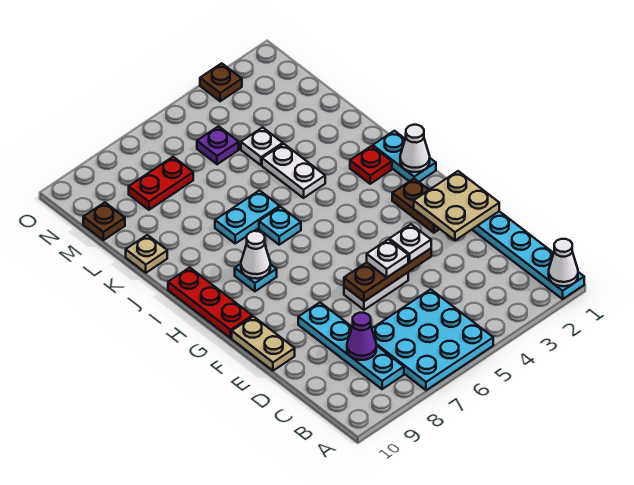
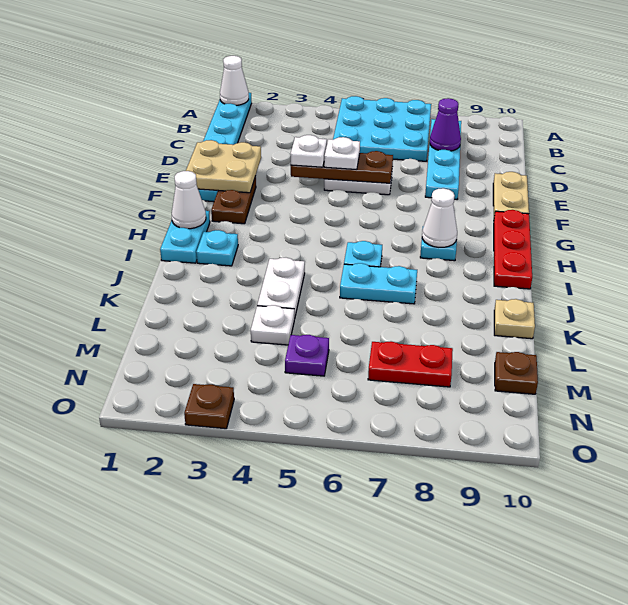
red 1x1 plate [350,146,392,184] -> cyan 1x1 plate [196,230,238,266]

